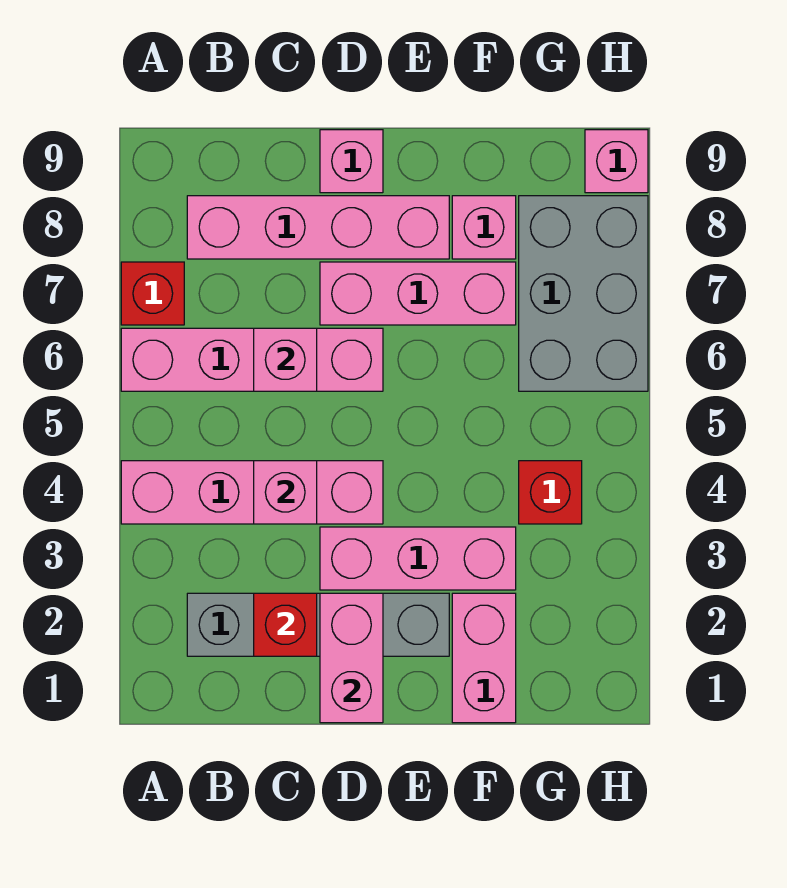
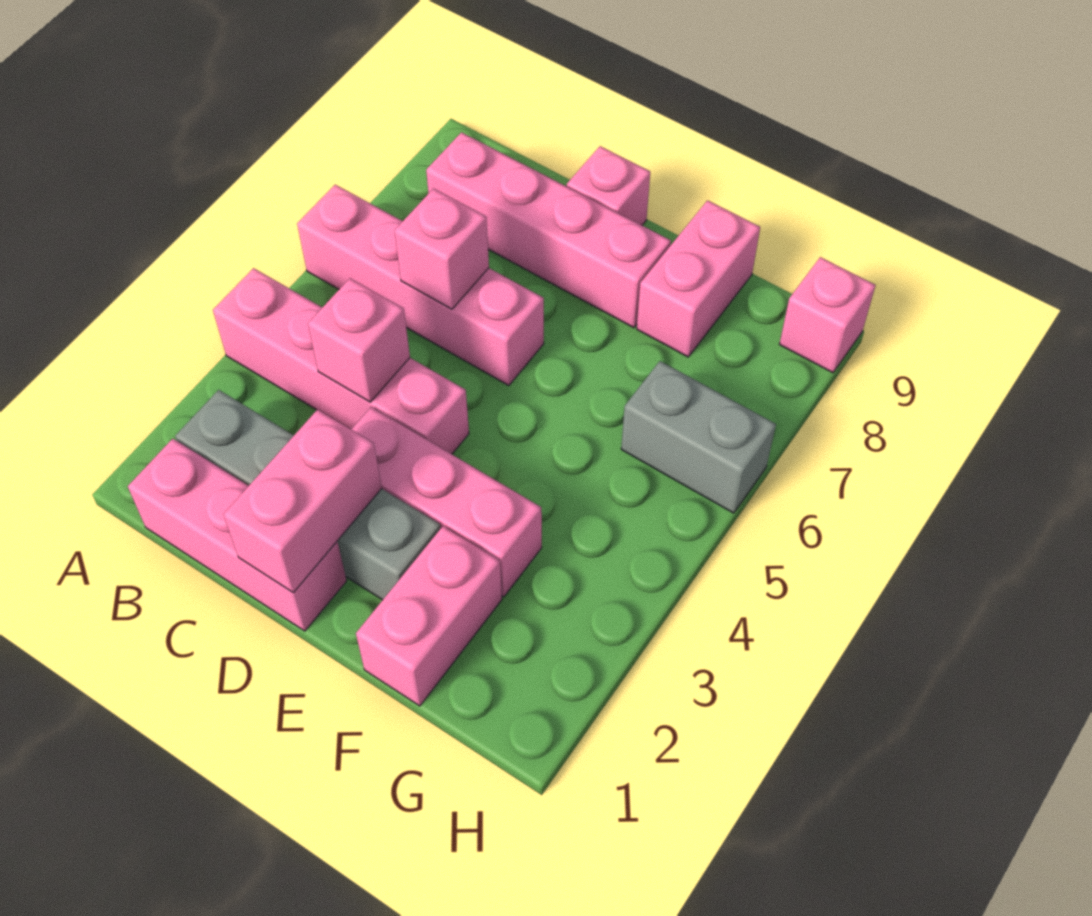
red 1x1 brick [121,262,184,325] -> none
red 1x1 brick [254,593,317,656] -> none
pink 1x3 brick [320,262,516,325] -> pink 1x3 brick moved to [128,439,347,631]
pink 1x1 brick [452,196,516,259] -> pink 1x2 brick [637,200,760,357]
red 1x1 brick [519,461,582,524] -> none
grey 2x3 brick [519,196,648,391] -> grey 1x2 brick [621,361,776,513]

